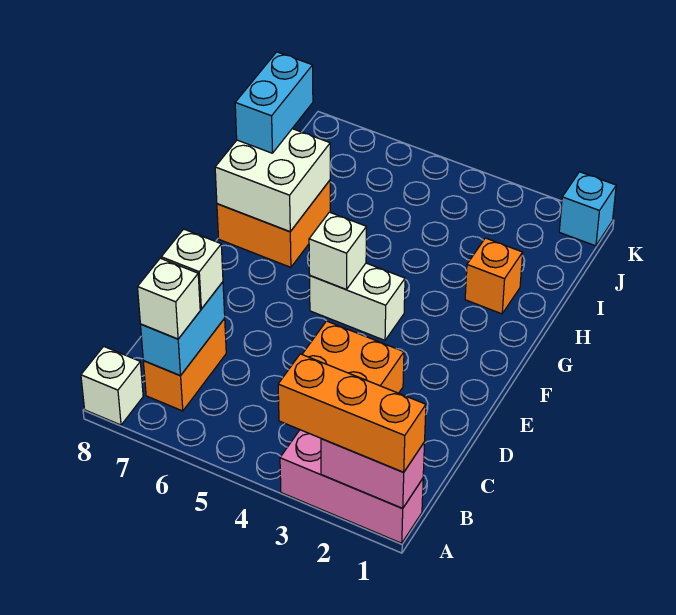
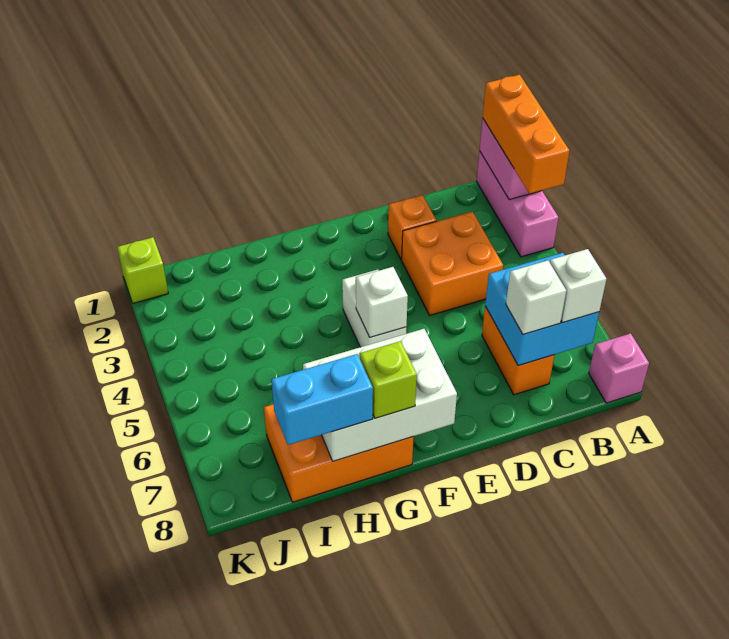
white 1x1 brick [81,346,143,425] -> pink 1x1 brick [589,333,649,403]
orange 1x2 brick [143,319,226,411] -> orange 1x2 brick turned to [482,306,554,395]
cyan 1x2 brick [141,282,225,376] -> cyan 2x2 brick [485,253,599,366]
orange 2x2 brick [217,180,330,267] -> orange 2x3 brick [264,404,414,502]
white 2x2 brick [215,129,330,232] -> white 2x3 brick [303,329,457,461]
none -> lime 1x1 brick [360,341,417,418]
orange 1x1 brick [465,238,523,314] -> orange 1x1 brick moved to [388,195,436,260]
cyan 1x1 brick [559,172,616,246] -> lime 1x1 brick [117,237,168,303]

